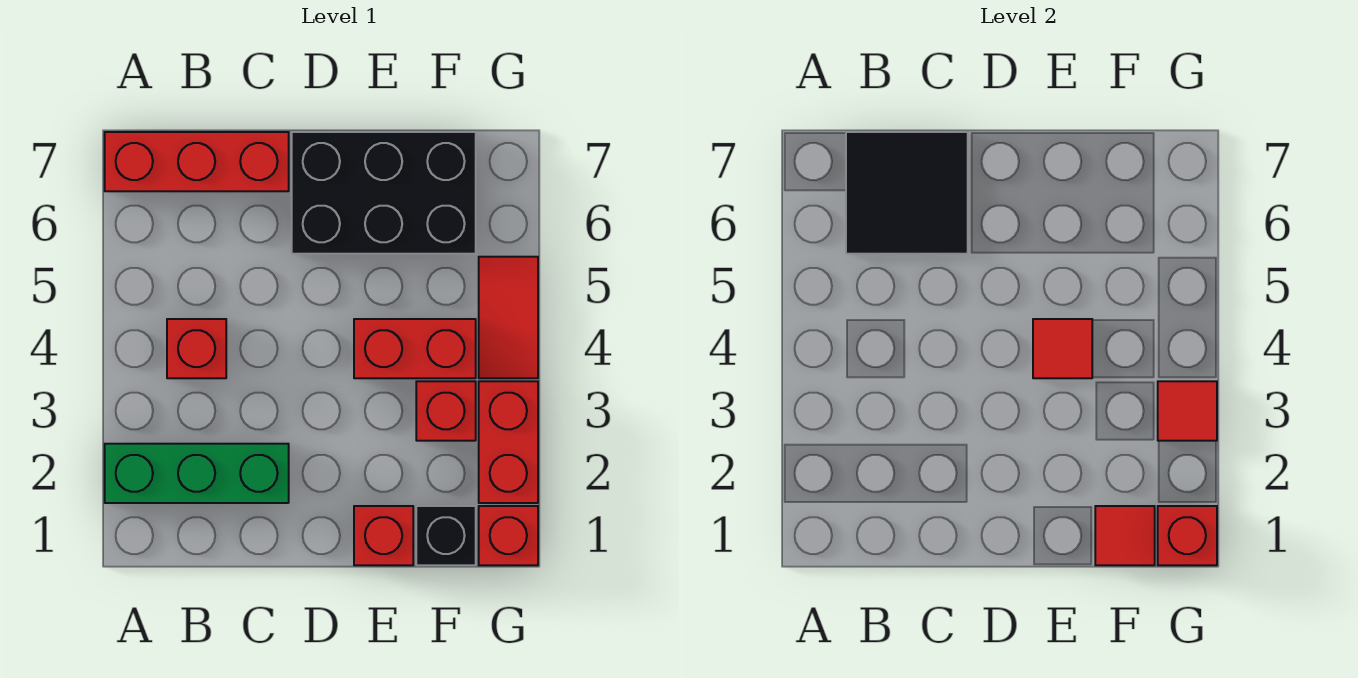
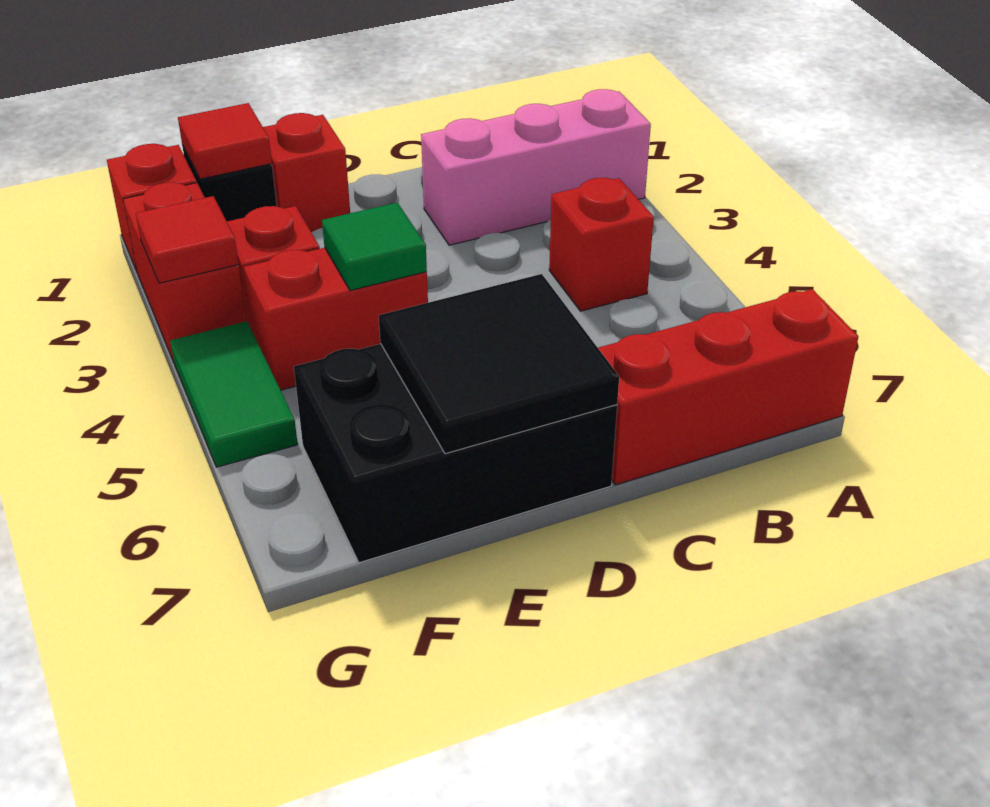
green 1x3 brick [105,444,289,503] -> pink 1x3 brick [421,89,651,245]
black 2x2 tile [846,132,968,254] -> black 2x2 tile moved to [379,274,619,454]
red 1x1 tile [1033,319,1092,378] -> green 1x1 tile [322,203,427,290]
red 1x1 brick [1158,506,1217,565] -> none
red 1x2 tile [479,257,538,378] -> green 1x2 tile [170,321,298,467]

